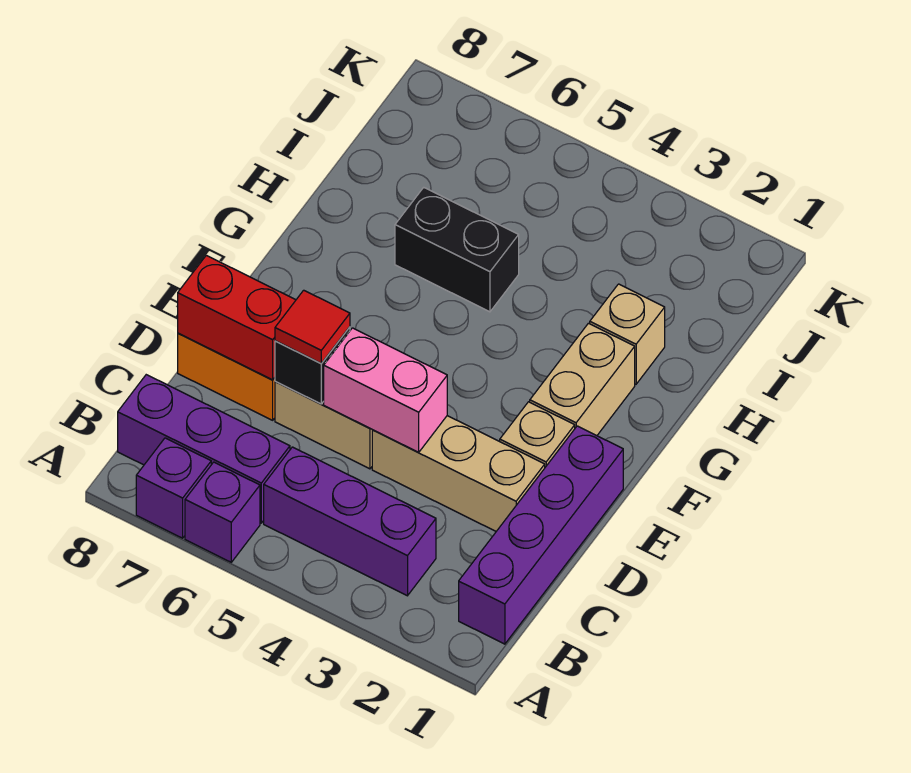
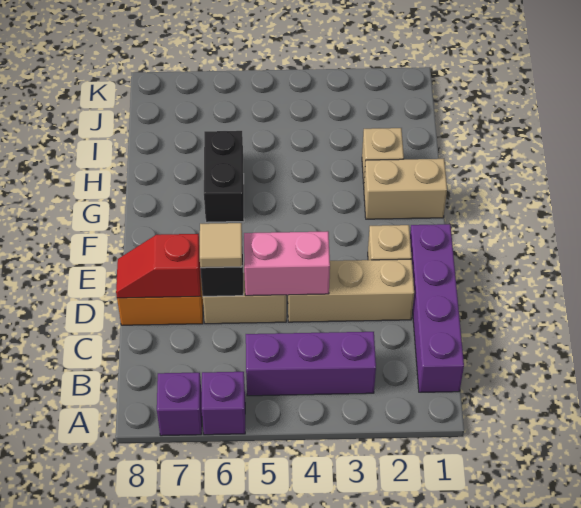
purple 1x3 brick [118,375,290,523] -> none
red 1x1 tile [275,290,350,363] -> tan 1x1 tile [200,223,242,268]
red 1x2 brick [178,255,296,380] -> red 1x2 slope [116,234,201,298]
tan 1x2 brick [530,323,635,436] -> tan 1x2 brick turned to [364,159,447,219]
black 1x2 brick [395,187,519,312] -> black 1x2 brick turned to [204,131,244,222]

